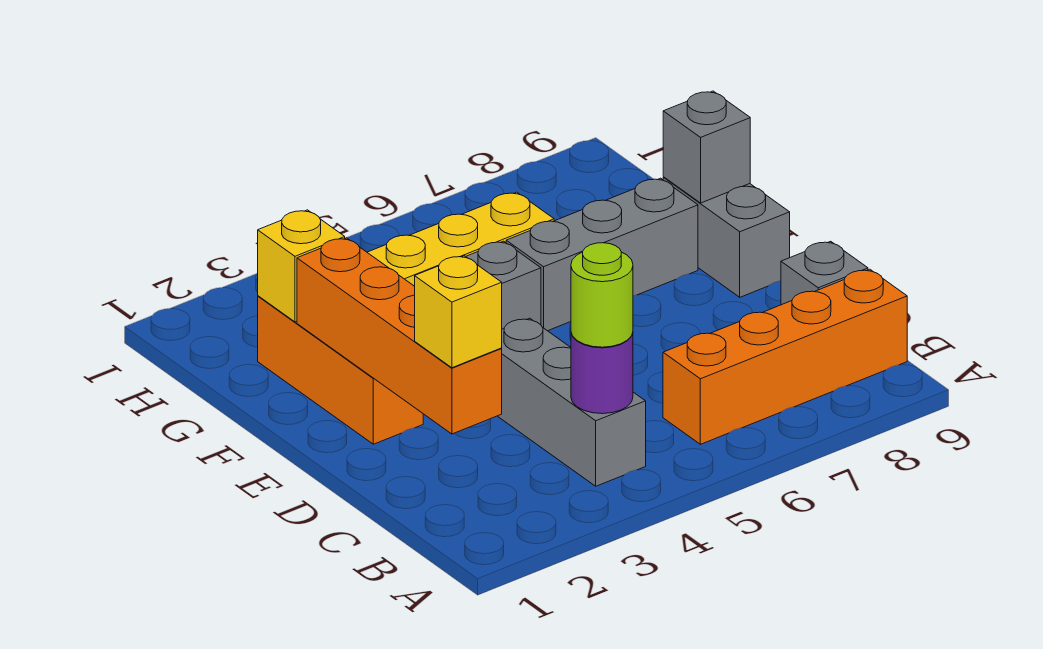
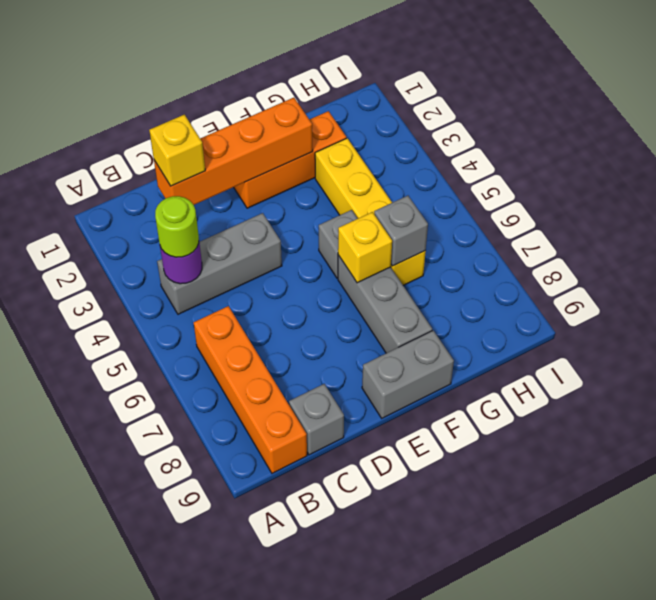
grey 1x1 brick [663,91,750,203] -> grey 1x1 brick moved to [374,196,428,266]
yellow 1x1 brick [258,210,345,322] -> yellow 1x1 brick moved to [338,212,392,283]

